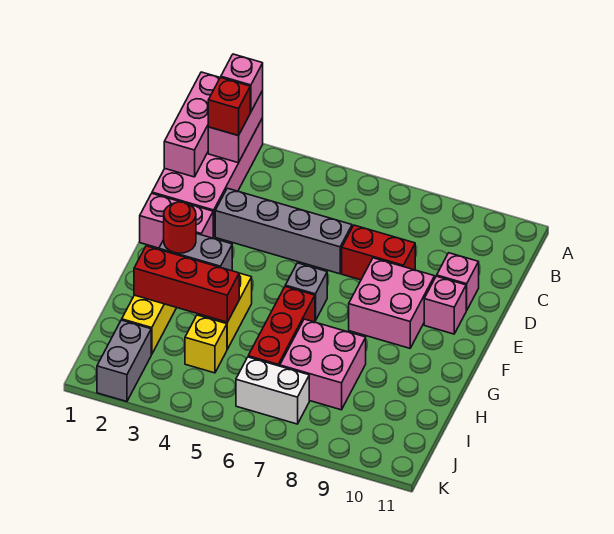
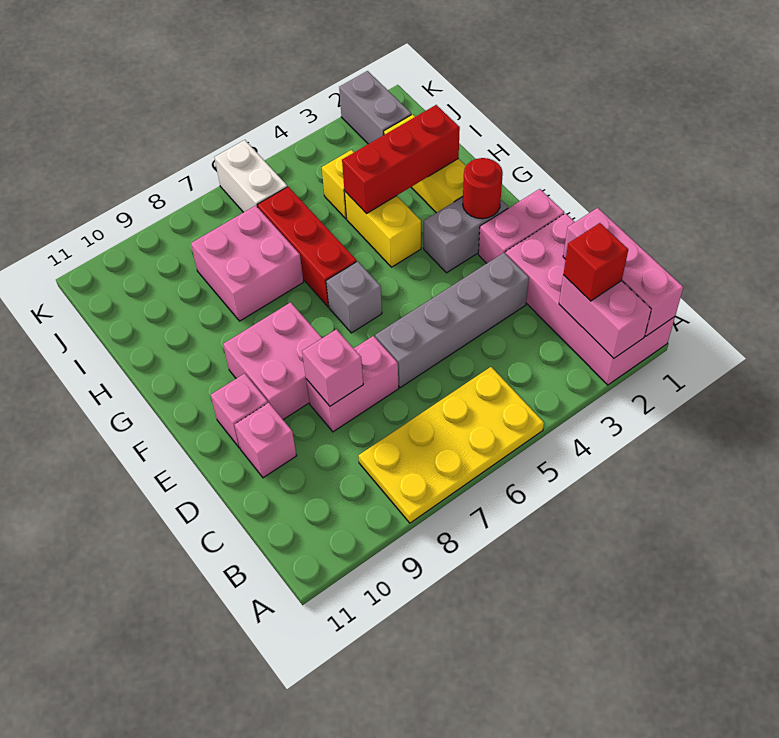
pink 1x1 brick [221,54,263,112] -> pink 1x1 brick moved to [302,329,363,406]
none -> yellow 2x4 plate [358,367,544,523]
red 1x2 brick [342,225,415,280] -> pink 1x2 brick [306,336,399,432]
white 1x2 brick [236,357,309,424] -> white 1x2 brick turned to [214,140,287,212]

